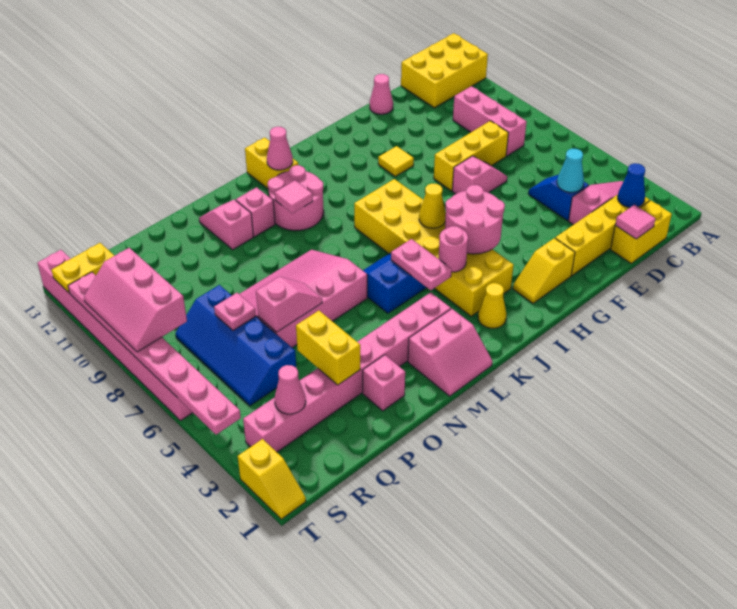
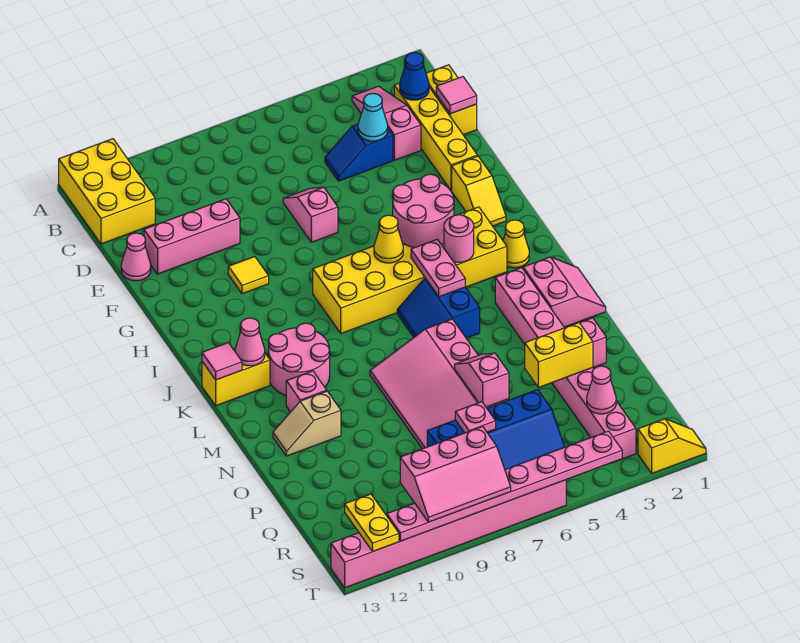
pink 1x3 brick [453,86,527,156] -> pink 1x3 brick moved to [144,199,240,274]
yellow 1x3 brick [434,121,508,191] -> none
pink 1x2 plate [391,239,452,290] -> pink 1x2 plate turned to [411,239,465,297]
pink 1x1 tile [275,180,313,213] -> pink 1x1 tile moved to [202,343,242,380]
pink 1x2 slope [199,200,253,249] -> tan 1x2 slope [273,391,341,456]

